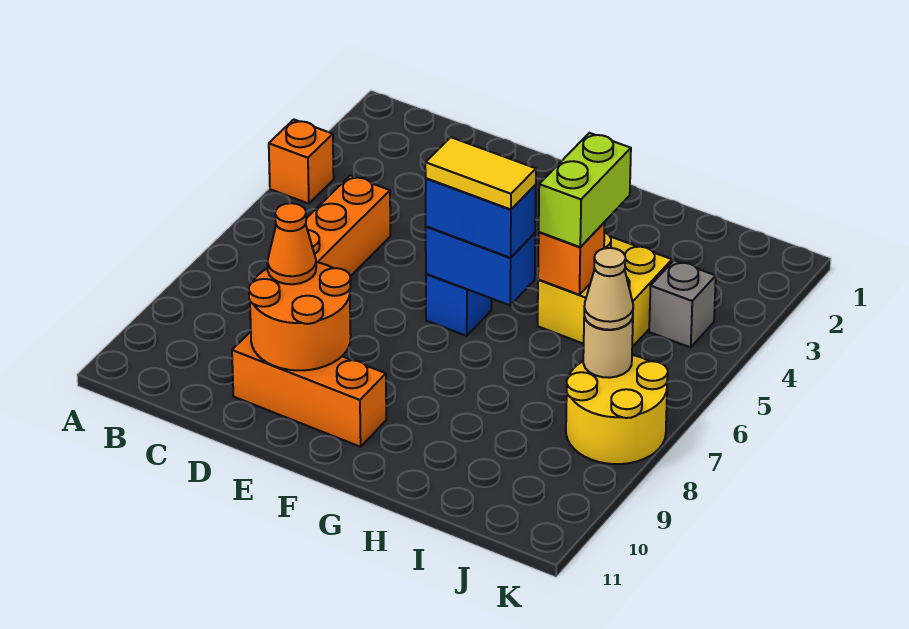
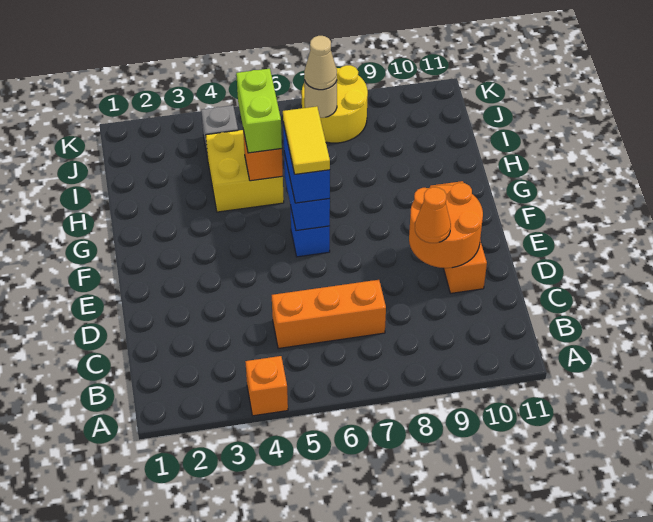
lime 1x2 brick [539,133,631,247] -> lime 1x2 brick turned to [236,69,282,153]

